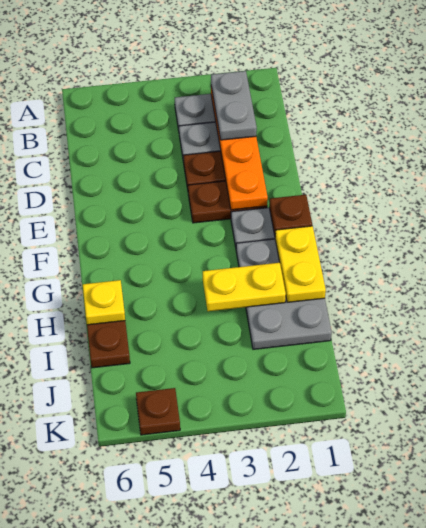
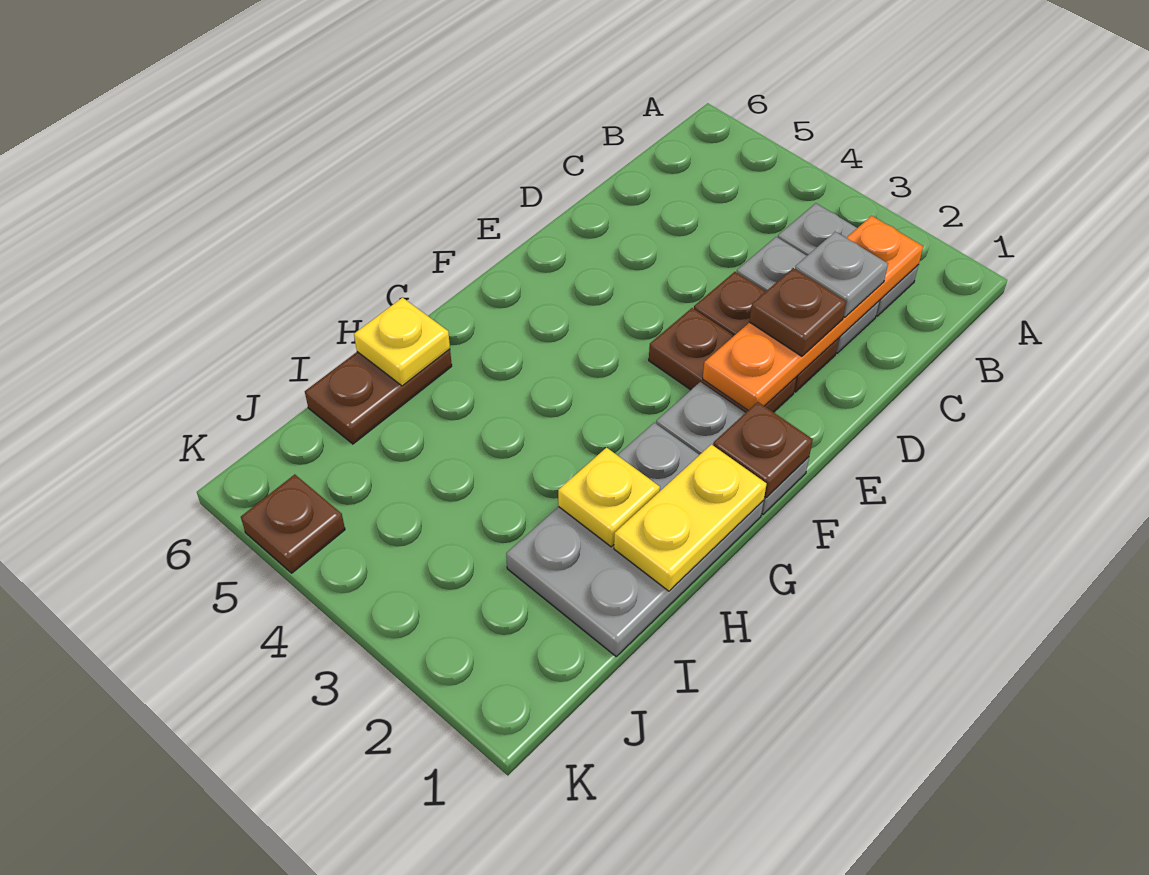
grey 1x2 plate [211,71,257,140] -> grey 1x1 plate [795,231,888,317]
none -> brown 1x1 plate [749,268,846,356]
yellow 1x2 plate [203,263,286,311] -> yellow 1x1 plate [558,448,660,547]

